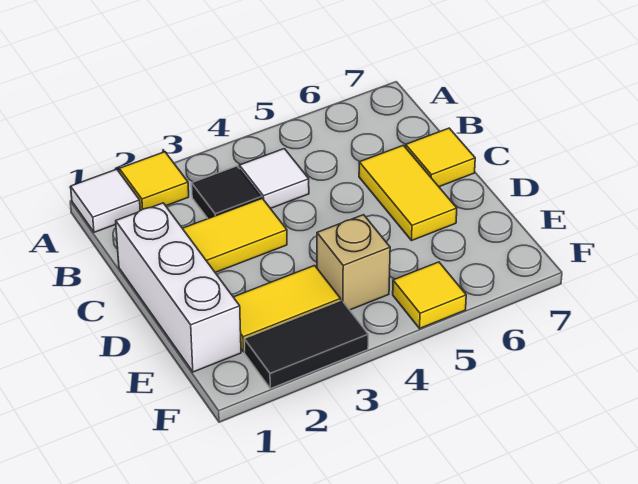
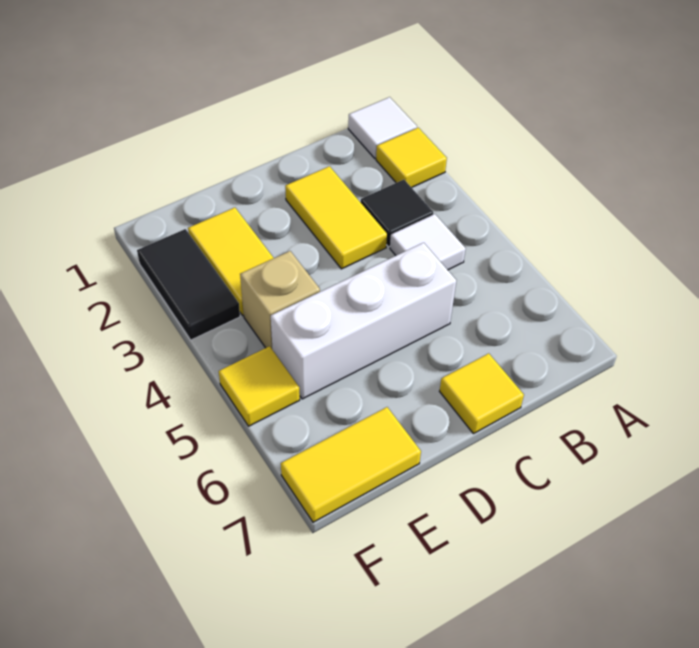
white 1x3 brick [116,203,241,372] -> white 1x3 brick moved to [271,243,456,399]
yellow 1x2 tile [359,145,457,240] -> yellow 1x2 tile moved to [281,407,421,522]

